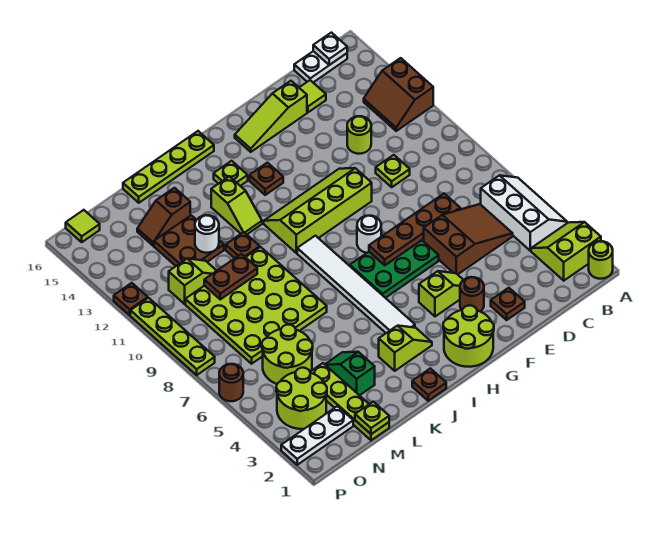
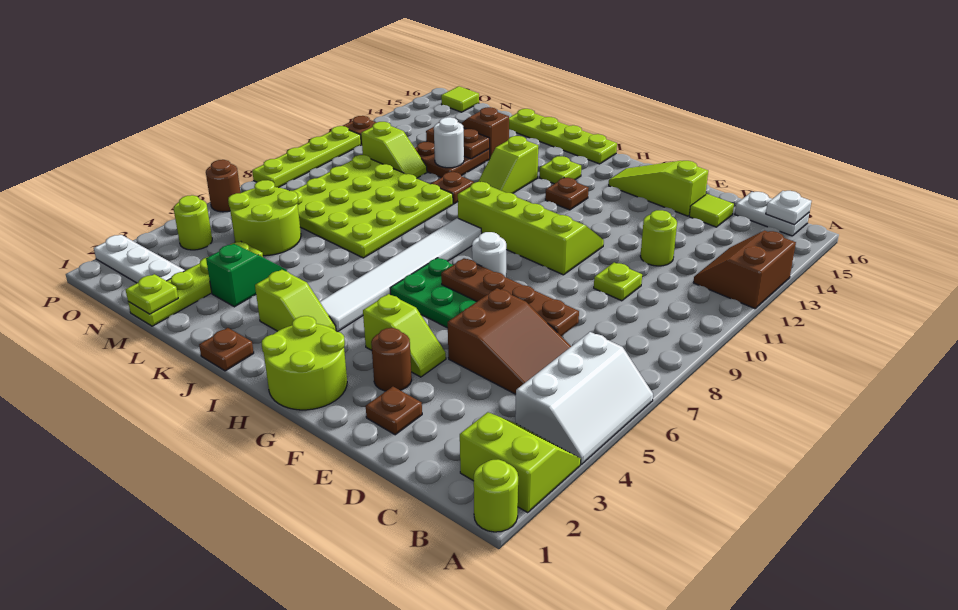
brown 1x2 plate [204,254,257,299] -> brown 1x2 plate moved to [426,122,490,159]
lime 2x2 round brick [276,368,327,429] -> lime 1x1 round brick [174,195,212,250]

